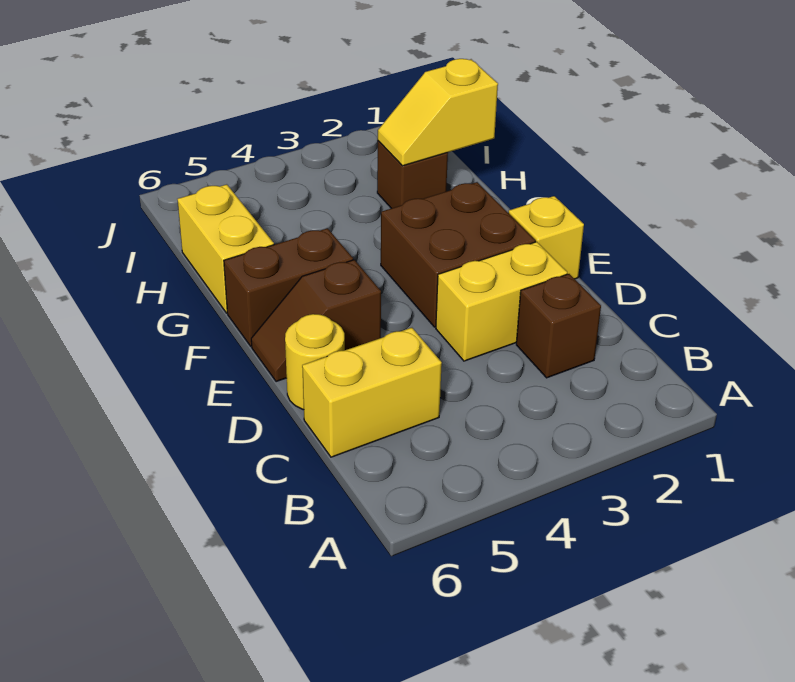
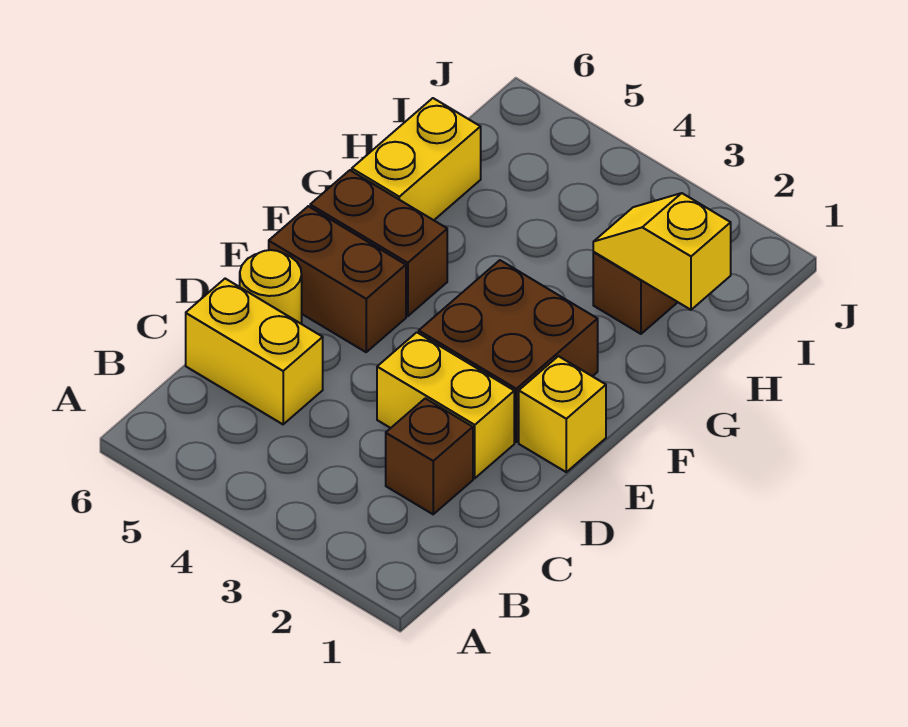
brown 1x2 slope [251,260,381,382] -> brown 1x2 brick [269,206,406,352]

